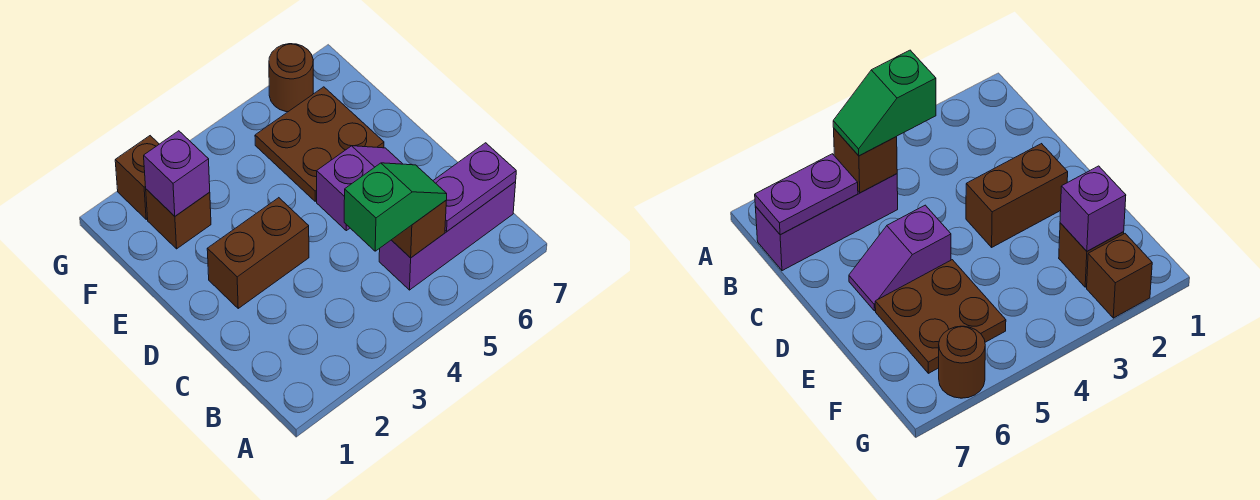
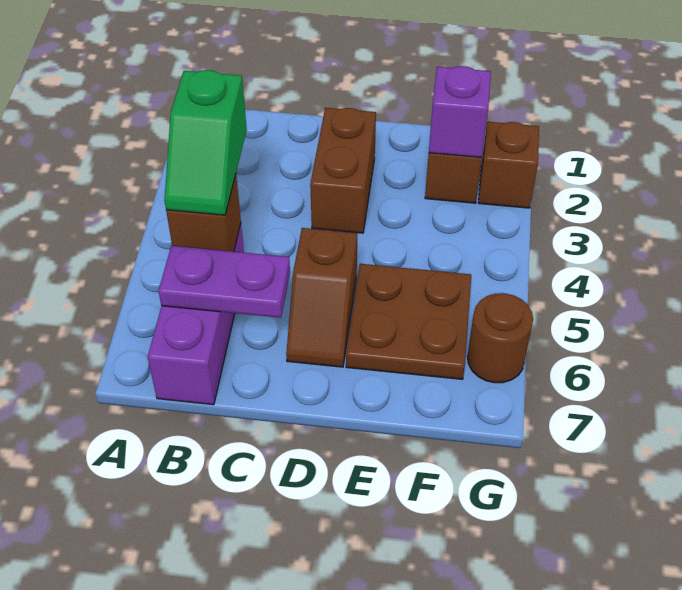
purple 1x2 plate [433,143,516,231] -> purple 1x2 plate turned to [159,246,290,318]
purple 1x2 slope [317,146,402,231] -> brown 1x2 slope [286,228,357,367]

